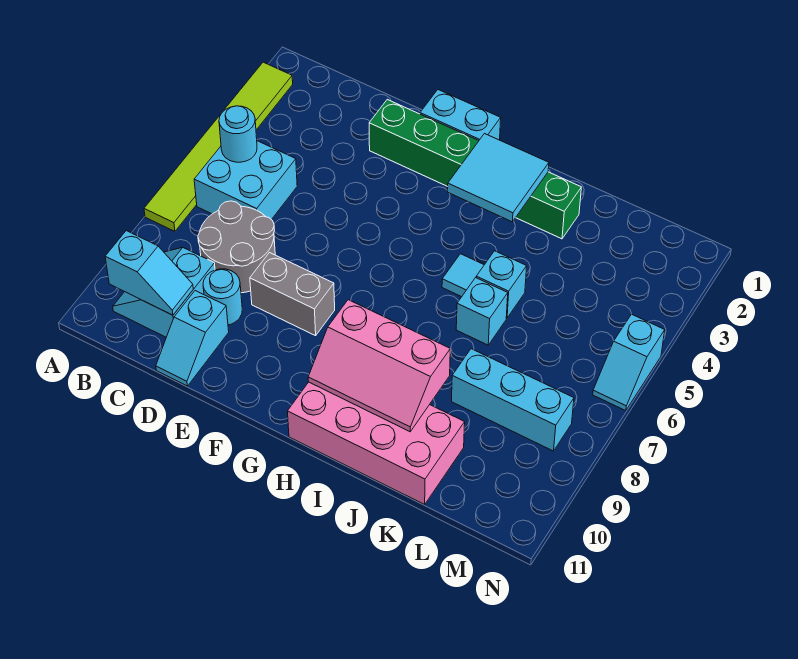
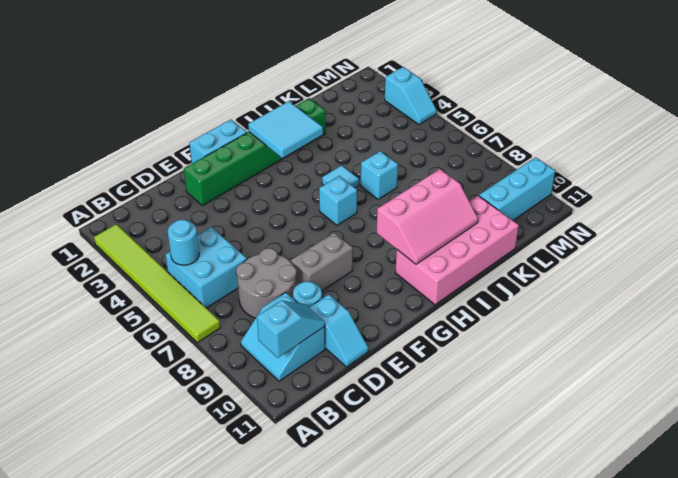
cyan 1x1 brick [476,251,527,318] -> cyan 1x1 brick moved to [319,176,357,225]
cyan 1x3 brick [452,349,574,451] -> cyan 1x3 brick moved to [479,157,555,220]
cyan 1x2 slope [593,314,665,411] -> cyan 1x2 slope moved to [385,67,437,125]

